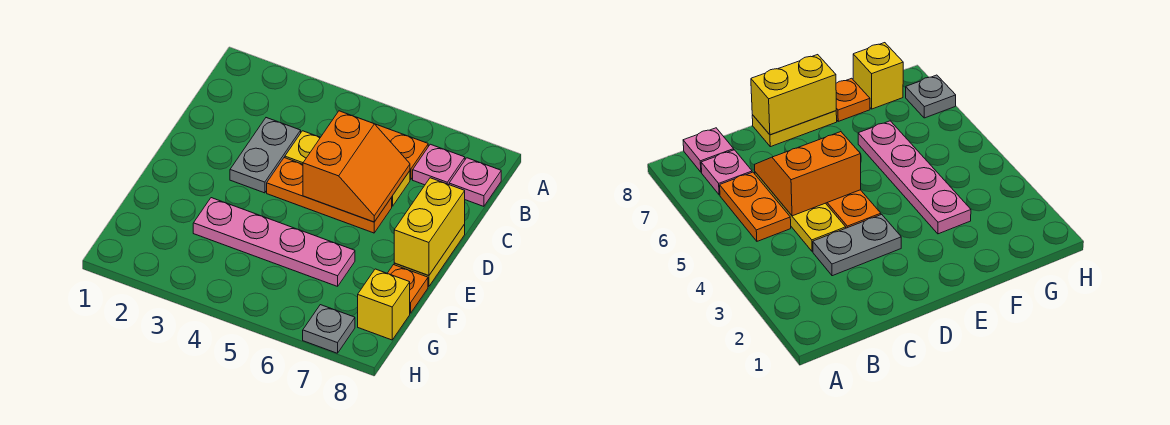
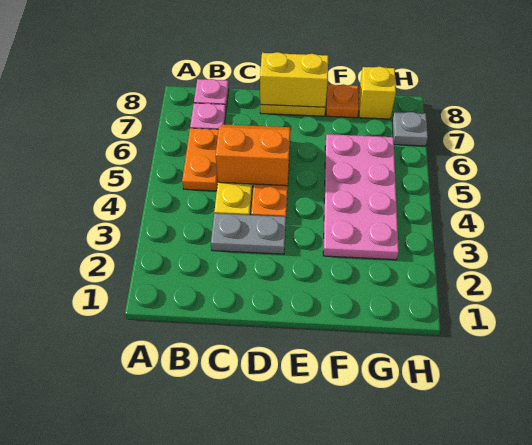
pink 1x4 plate [193,198,355,286] -> pink 2x4 plate [323,134,399,260]

